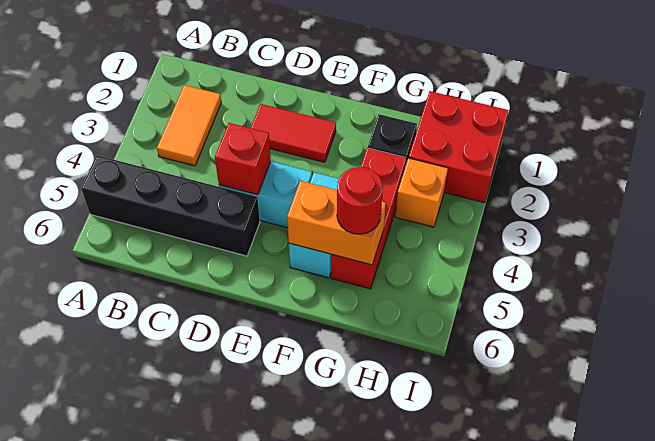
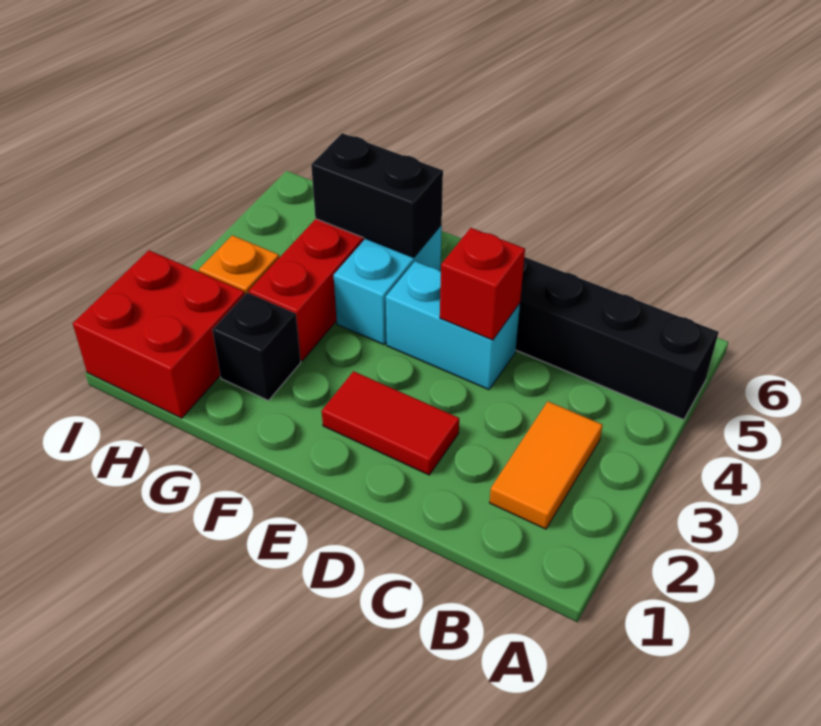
orange 1x2 brick [287,181,386,265] -> black 1x2 brick [311,133,443,258]
red 1x1 round brick [337,167,383,234] -> none

